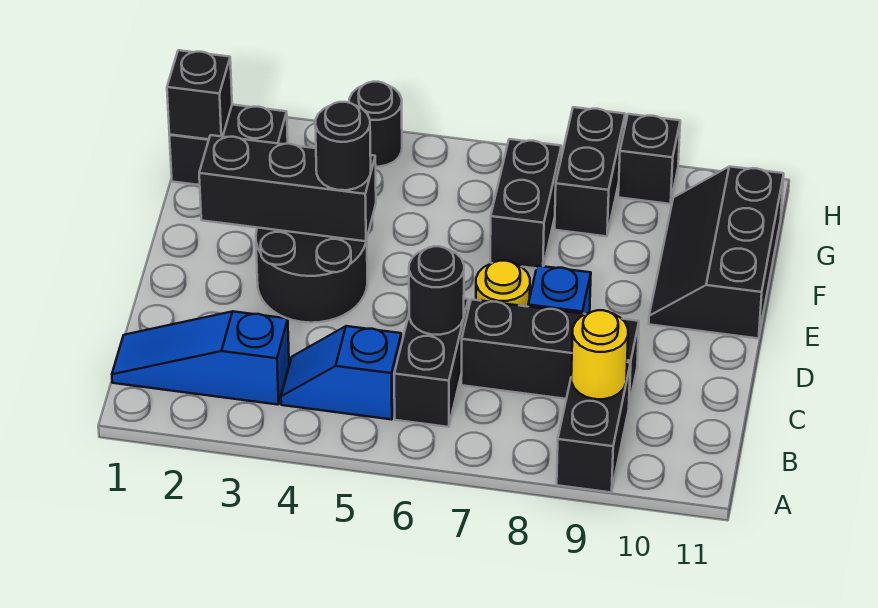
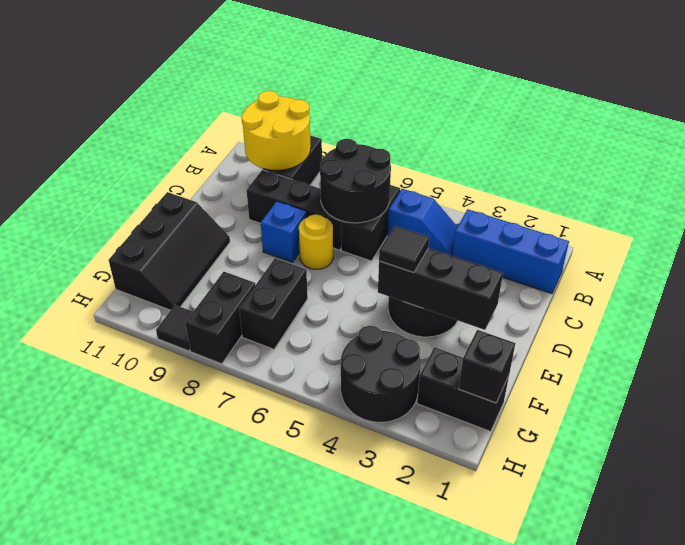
blue 1x3 slope [112,311,289,405] -> blue 1x3 brick [452,209,569,294]
yellow 1x1 round brick [571,310,628,399] -> yellow 2x2 round brick [242,91,311,170]
black 1x1 round brick [409,246,464,335] -> black 2x2 round brick [320,139,391,223]
black 1x1 round brick [315,102,371,190] -> black 1x1 tile [379,226,429,273]
black 1x1 round brick [349,82,402,167] -> black 2x2 round brick [341,326,420,422]
black 1x1 brick [618,114,680,204] -> black 1x1 tile [156,305,193,351]

